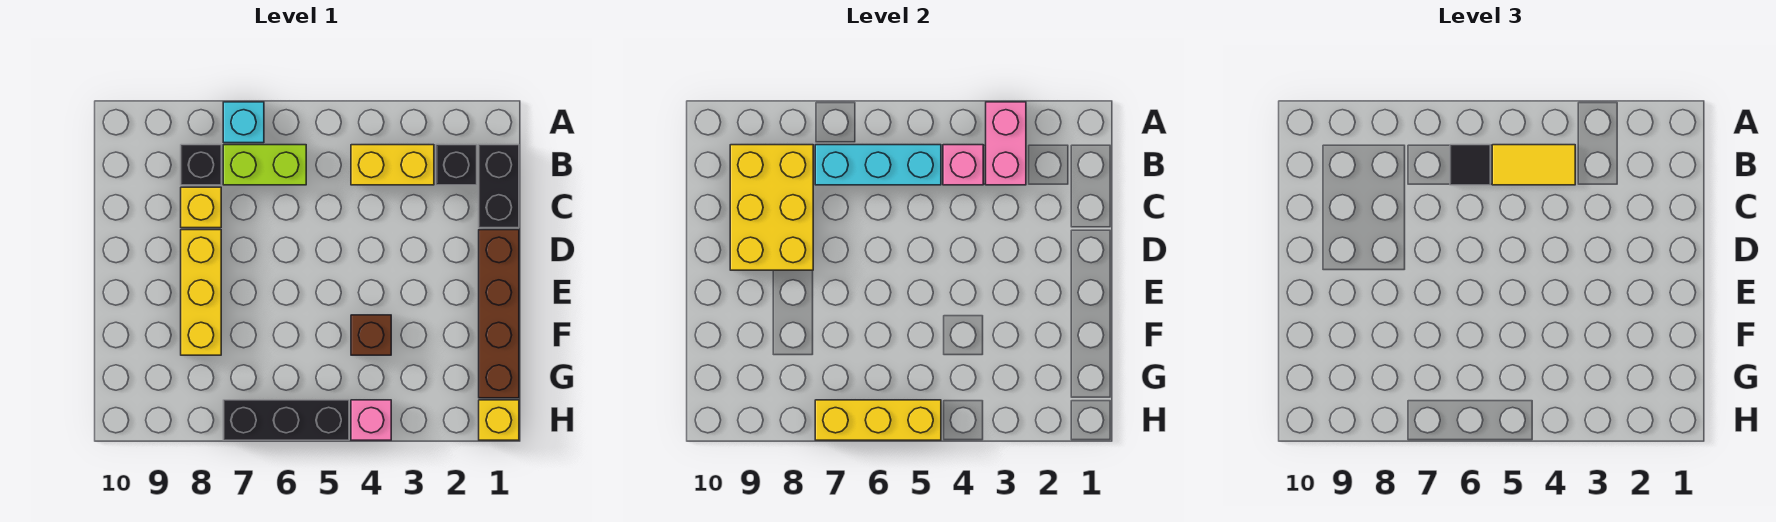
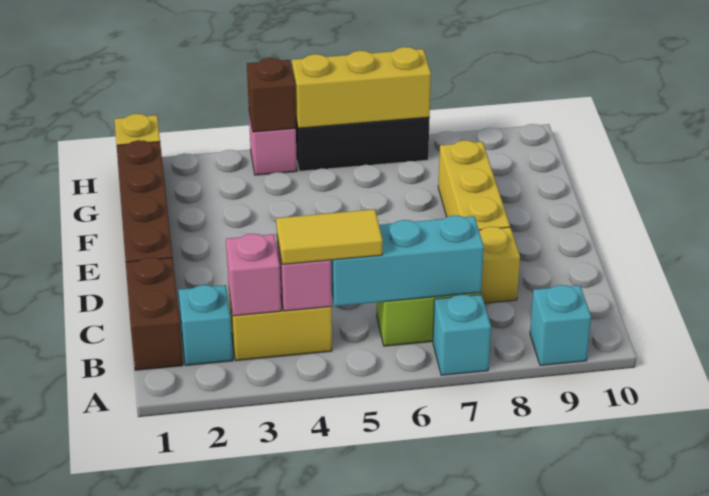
pink 1x2 brick [986,102,1026,185] -> pink 1x1 brick [226,234,281,316]
none -> cyan 1x1 brick [530,285,591,365]
black 1x2 brick [479,145,519,228] -> brown 1x2 brick [126,257,183,370]
black 1x1 brick [436,145,477,185] -> cyan 1x1 brick [179,285,233,365]
black 1x1 tile [1450,145,1490,185] -> none
black 1x1 brick [181,145,221,185] -> none
yellow 2x3 brick [730,145,813,270] -> none
brown 1x1 brick [351,315,391,355] -> brown 1x1 brick moved to [247,58,296,132]

